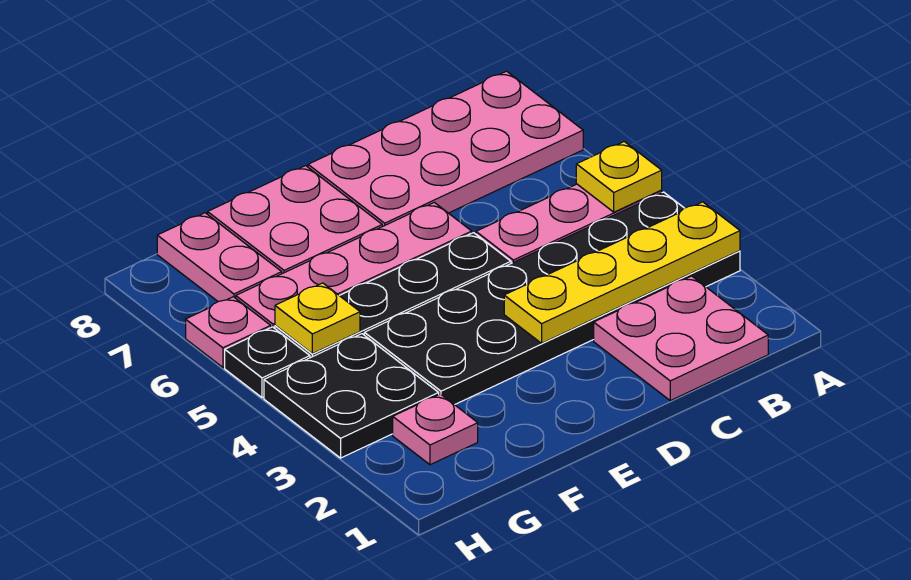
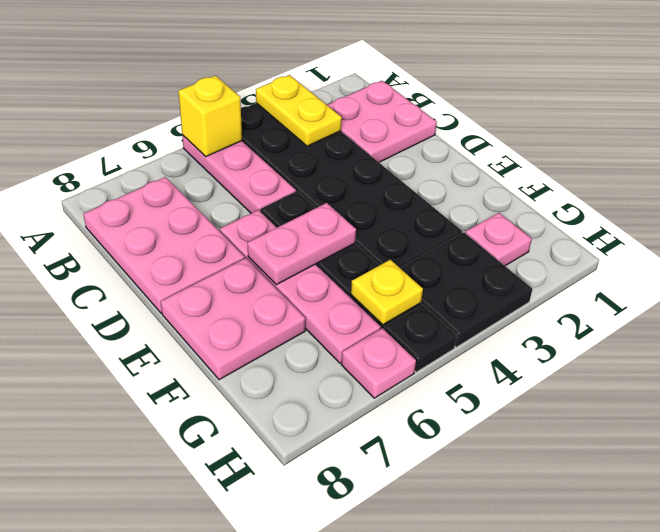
yellow 1x4 plate [504,202,740,343] -> yellow 1x2 plate [256,75,342,146]
yellow 1x1 plate [576,142,662,212] -> yellow 1x1 brick [178,76,242,157]
pink 2x4 plate [308,71,583,227] -> pink 2x3 plate [83,177,245,313]
pink 1x2 plate [157,213,282,302] -> pink 1x2 plate moved to [248,203,356,285]

